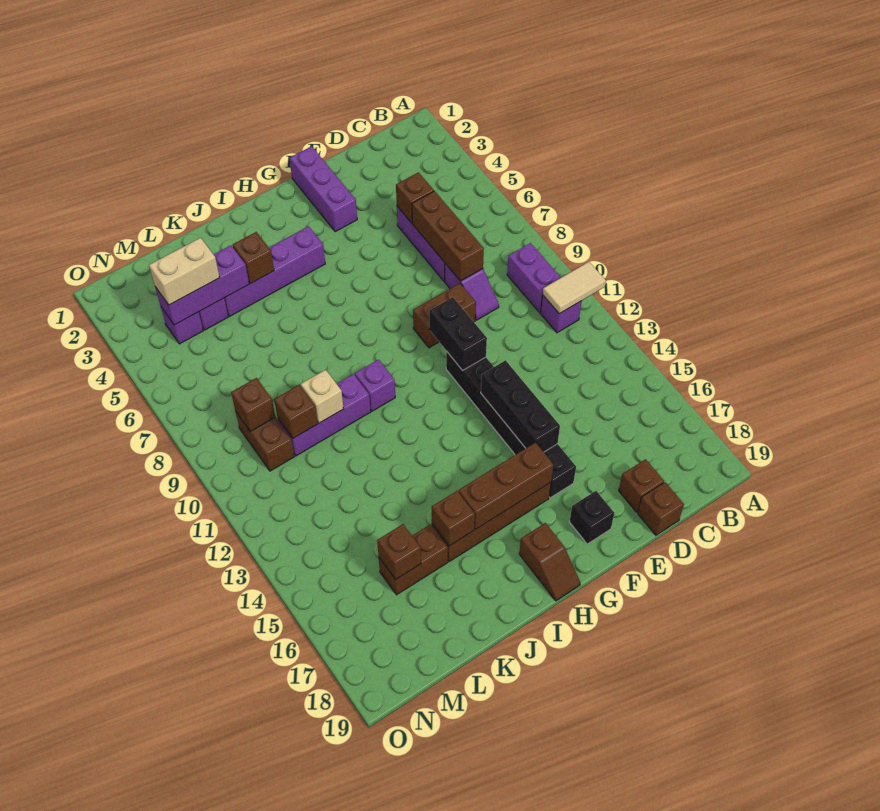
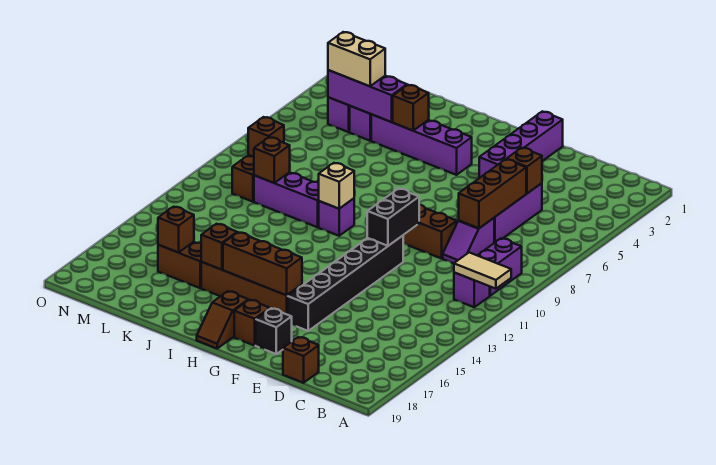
brown 1x1 brick [619,459,664,512] -> brown 1x1 brick moved to [234,300,270,346]
purple 1x3 brick [289,146,357,232] -> purple 1x4 brick [479,111,563,178]
black 1x3 brick [481,360,560,452] -> none
tan 1x1 brick [301,370,344,423] -> tan 1x1 brick moved to [319,163,354,209]

